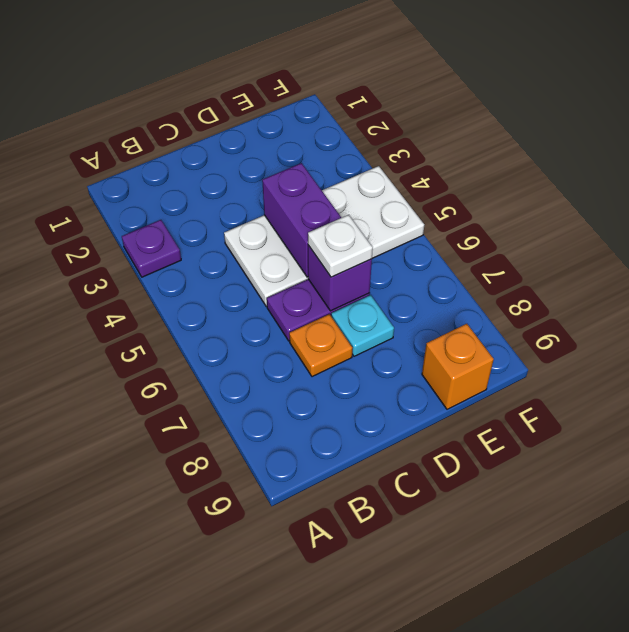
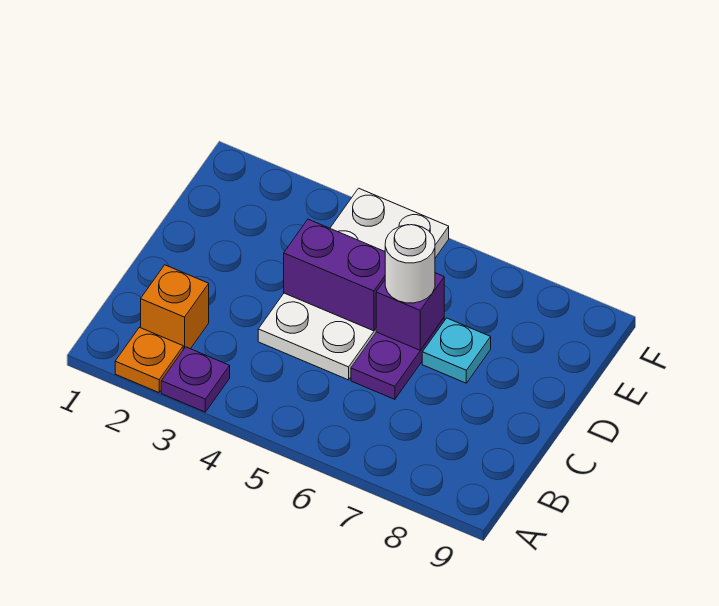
orange 1x1 plate [289,314,352,377] -> orange 1x1 plate moved to [115,327,183,393]
white 1x1 plate [308,215,373,277] -> white 1x1 round brick [385,225,435,303]
orange 1x1 brick [422,324,494,409] -> orange 1x1 brick moved to [141,265,209,350]

